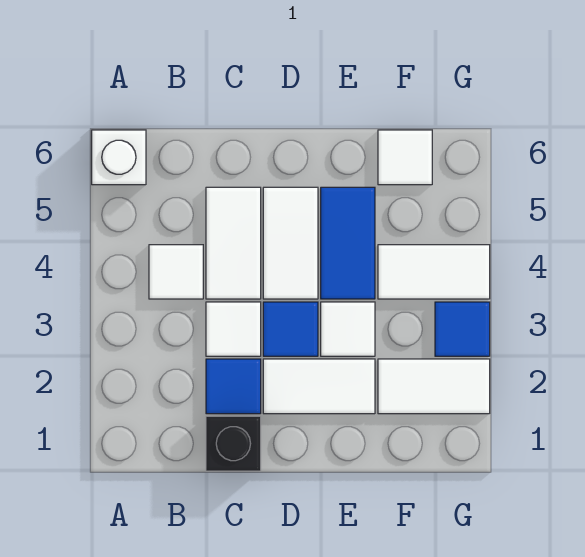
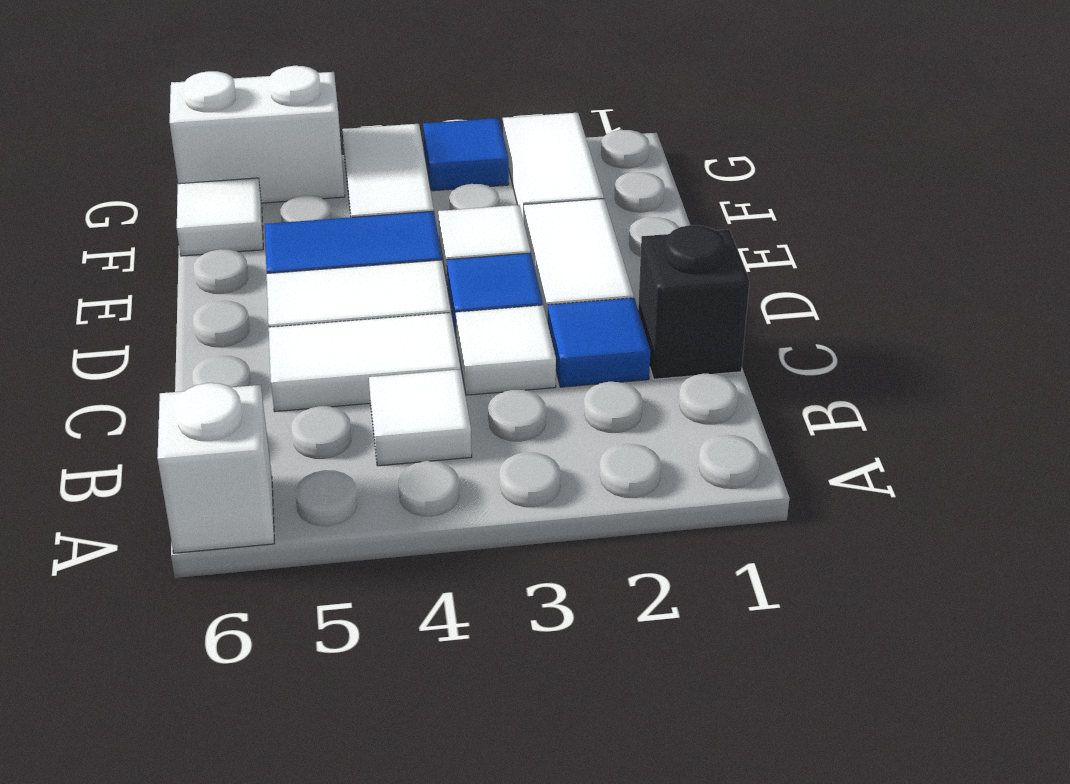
none -> white 1x2 brick [170,66,345,203]

